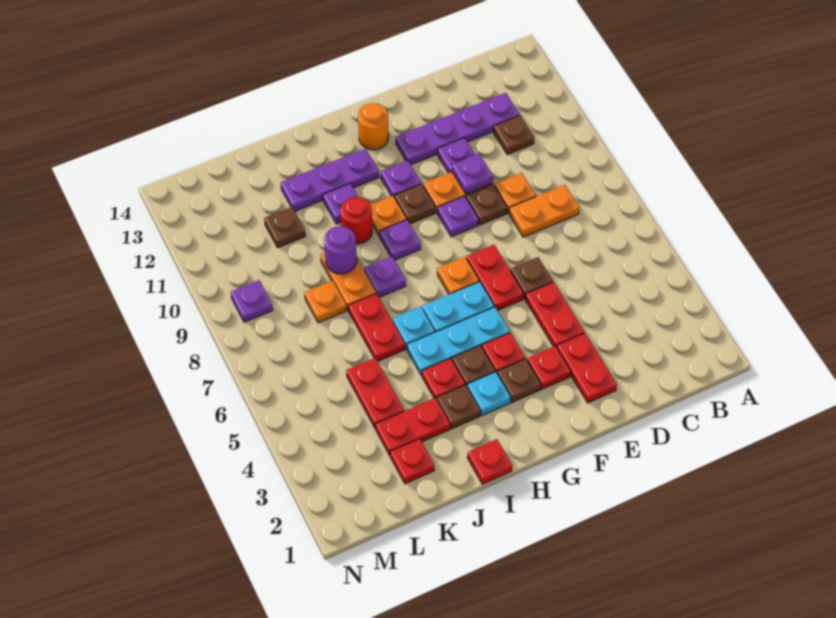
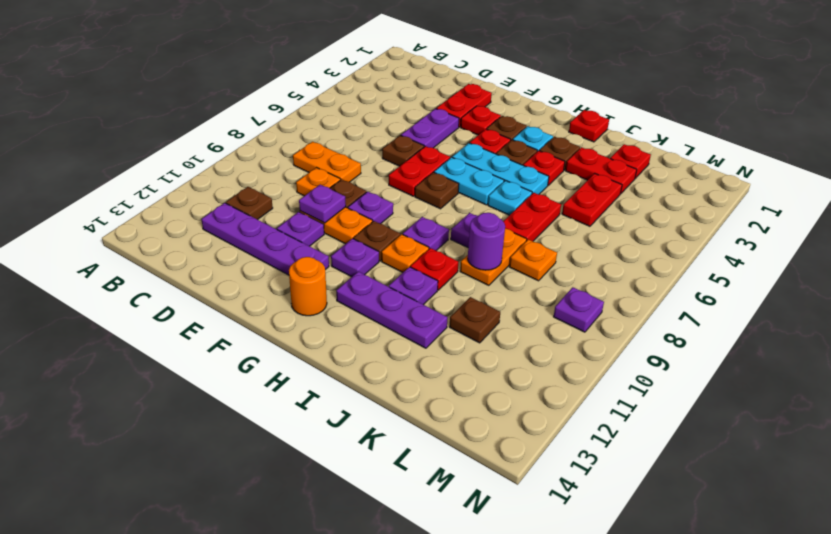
red 1x2 plate [525,282,584,347] -> purple 1x2 plate [401,109,459,148]
orange 1x1 plate [437,257,479,294] -> brown 1x1 plate [415,172,459,209]
red 1x1 round brick [341,197,372,244] -> red 1x1 plate [410,248,458,290]

